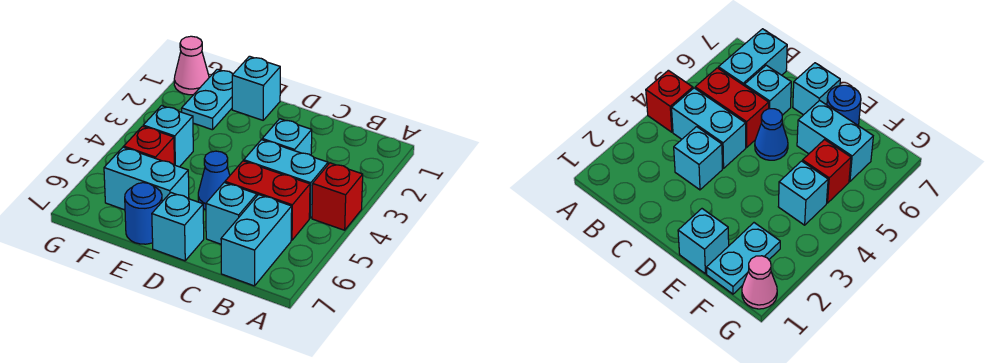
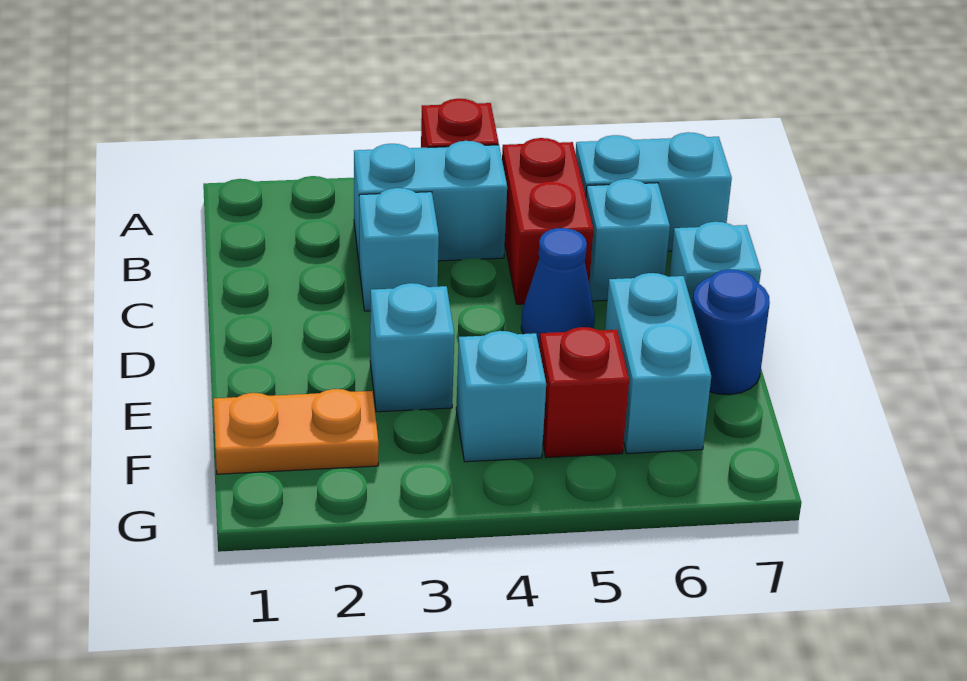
cyan 1x2 brick [244,140,328,218] -> cyan 1x2 brick turned to [354,141,507,261]
cyan 1x1 brick [232,56,280,120] -> cyan 1x1 brick moved to [370,283,454,412]
cyan 1x2 plate [182,69,233,130] -> orange 1x2 plate [214,389,379,474]
pink 1x1 cone [174,36,209,95] -> none

